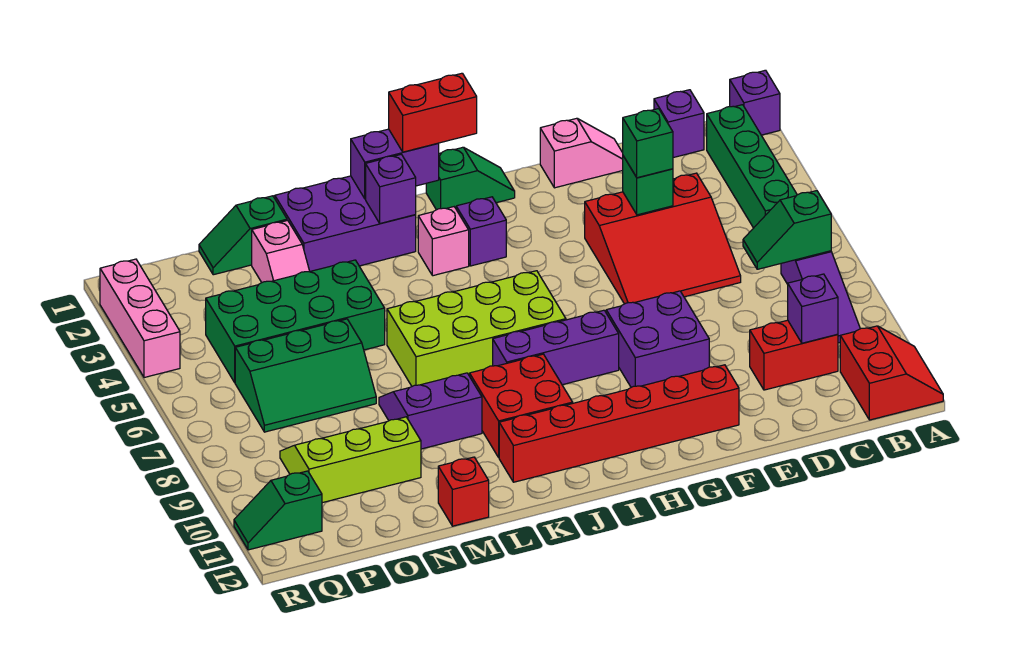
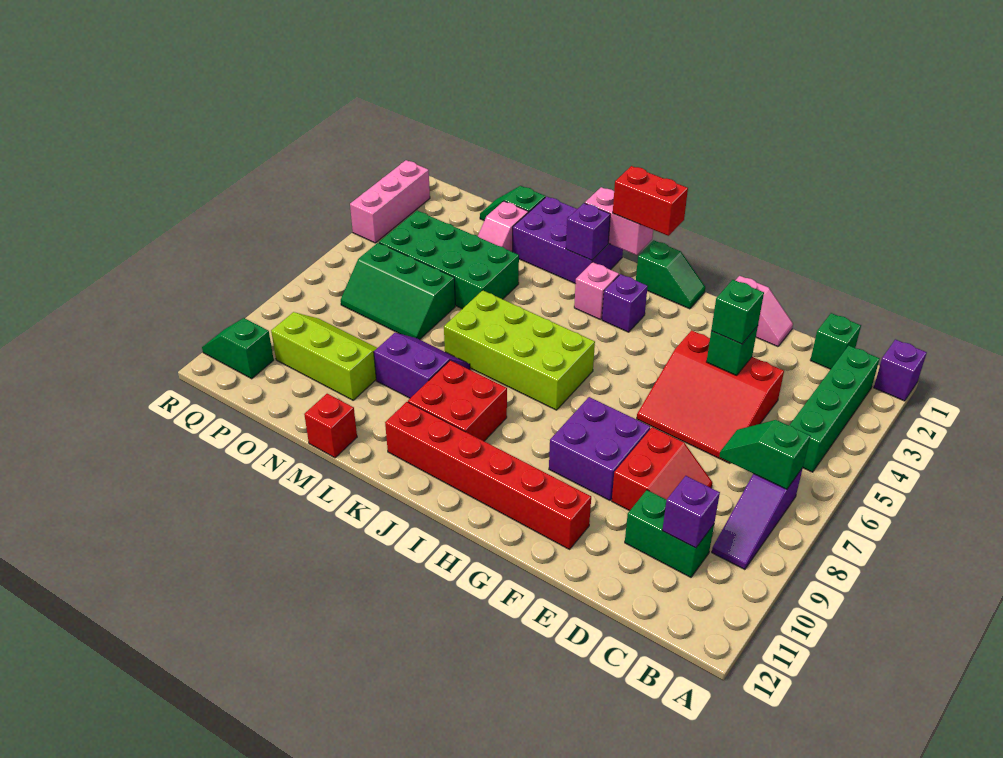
red 2x2 slope [840,326,943,420] -> red 2x2 slope moved to [612,427,712,511]
purple 1x1 brick [654,90,704,158] -> green 1x1 brick [810,313,861,369]
red 1x2 brick [750,320,838,390] -> green 1x2 brick [625,490,714,577]
purple 1x3 brick [493,310,619,385] -> none
purple 1x2 brick [351,129,439,199] -> pink 1x2 brick [585,187,653,255]

